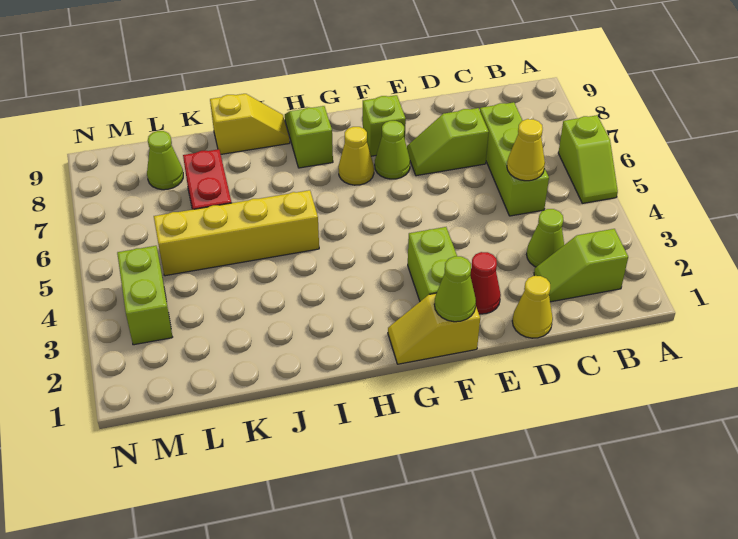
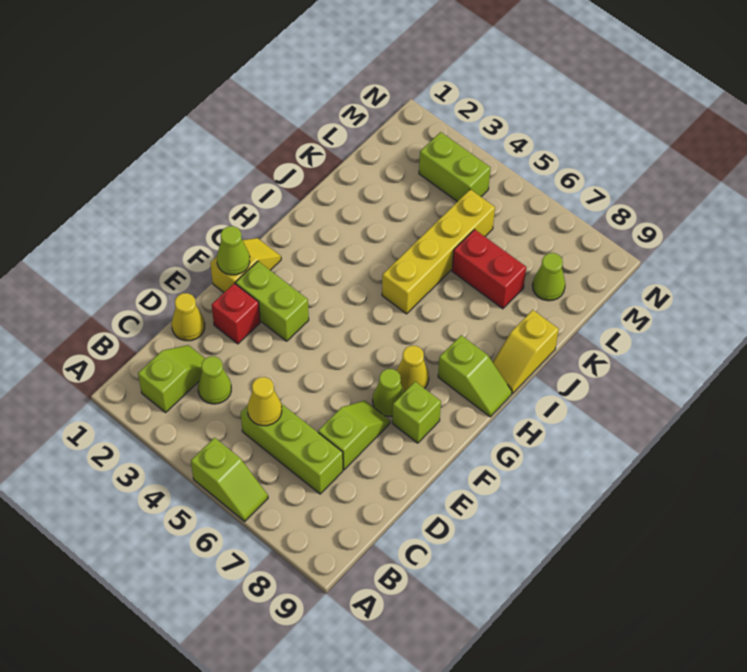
lime 1x2 slope [558,115,618,203] -> lime 1x2 slope turned to [191,438,268,521]
red 1x1 cone [470,252,501,314] -> red 1x1 brick [212,283,260,344]

